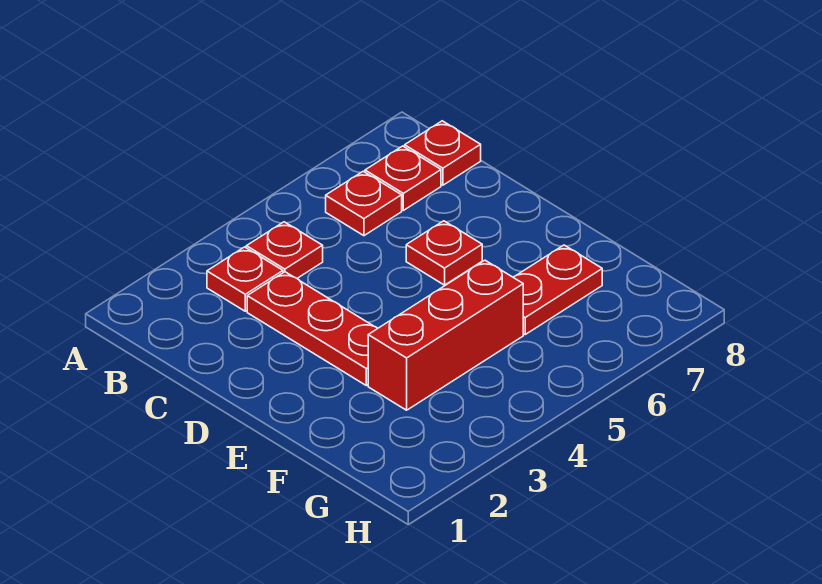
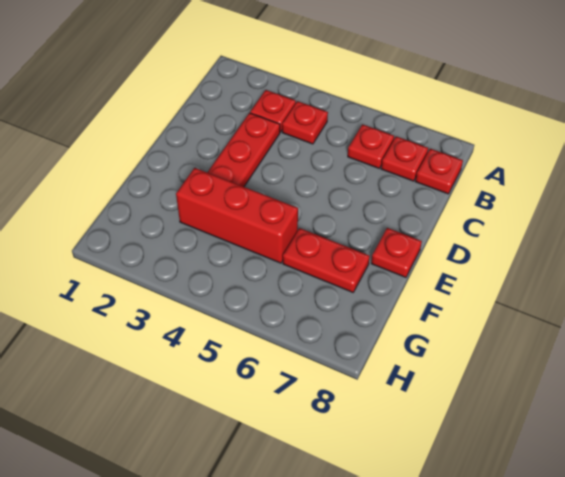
red 1x1 plate [406,221,482,285] -> red 1x1 plate moved to [371,228,422,277]

